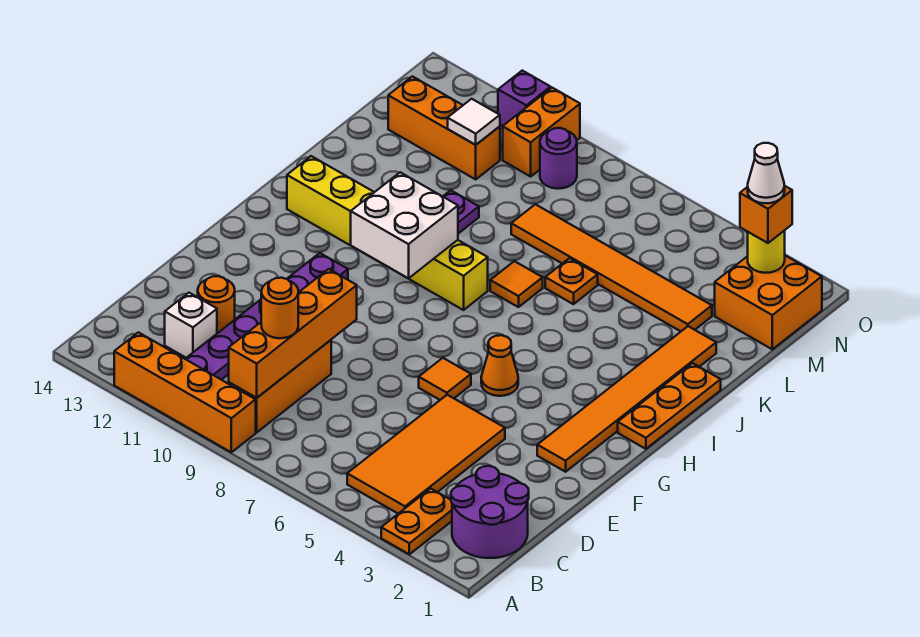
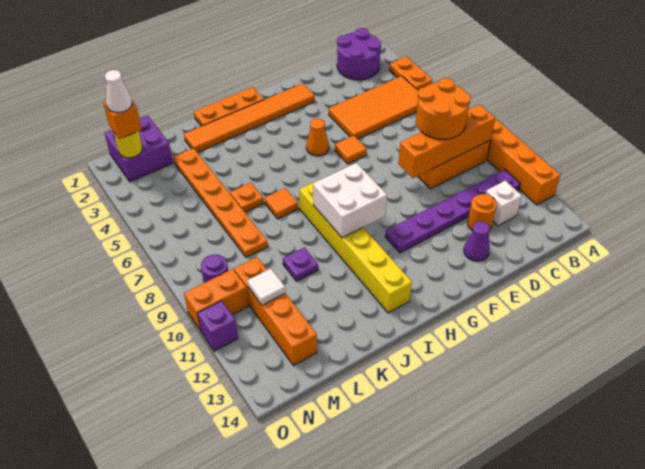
orange 1x2 plate [381,488,452,554] -> orange 1x2 plate turned to [389,56,433,91]
orange 1x1 round brick [261,278,298,338] -> orange 2x2 round brick [416,78,471,139]
none -> purple 1x1 cone [464,221,490,261]
orange 1x6 tile [511,204,712,331] -> orange 1x6 plate [173,148,268,257]
orange 2x2 brick [715,256,822,349] -> purple 2x2 brick [105,115,173,182]
orange 1x3 brick [388,76,500,179] -> orange 1x4 brick [234,257,317,365]

